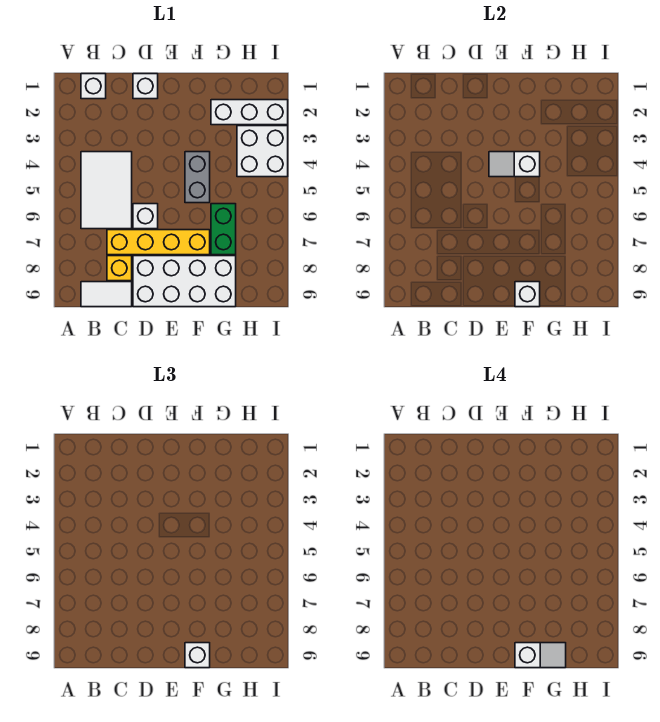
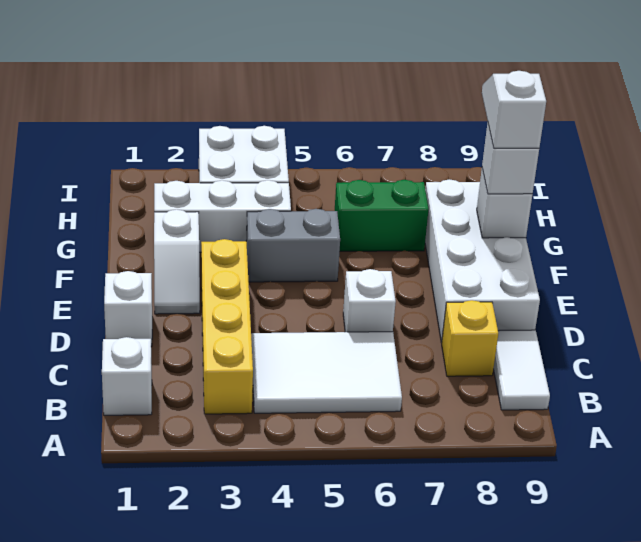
yellow 1x4 brick [107,230,210,255] -> yellow 1x4 brick moved to [201,239,253,414]
white 1x2 slope [489,152,540,177] -> white 1x2 slope moved to [154,209,200,314]
white 1x3 brick [211,100,288,125] -> white 1x3 brick turned to [154,180,291,252]

